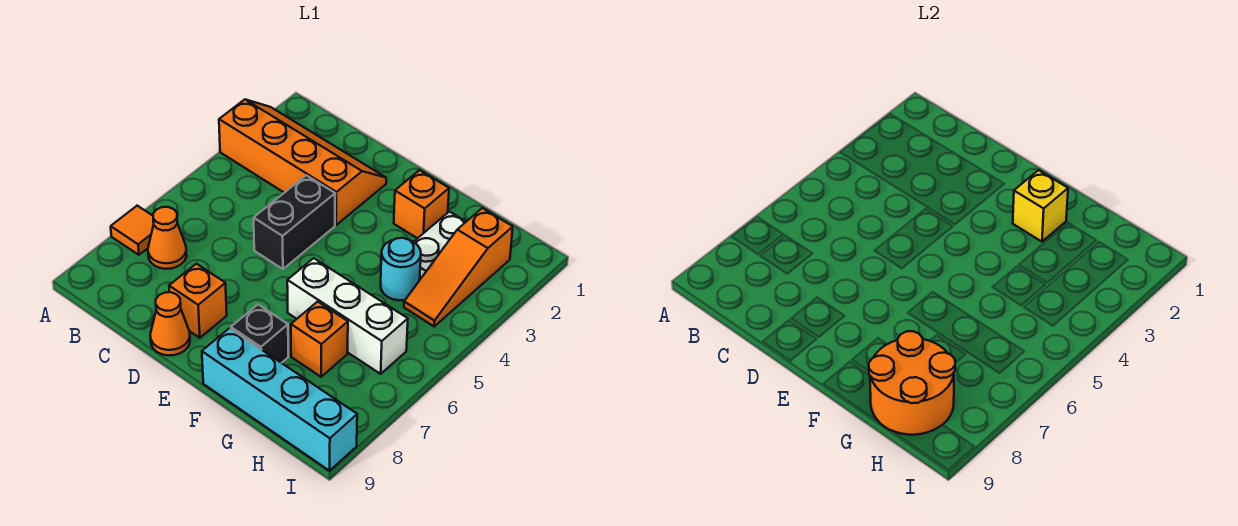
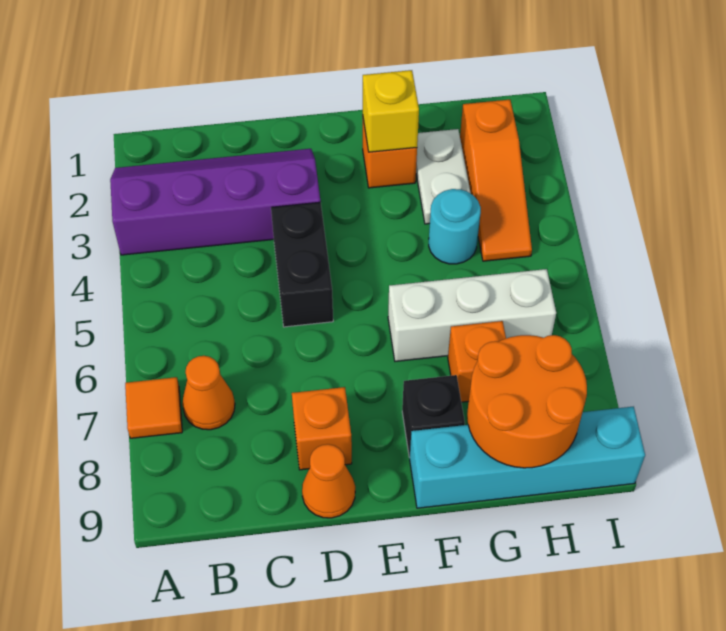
orange 2x4 slope [219,100,386,225] -> purple 2x4 slope [110,149,321,255]

